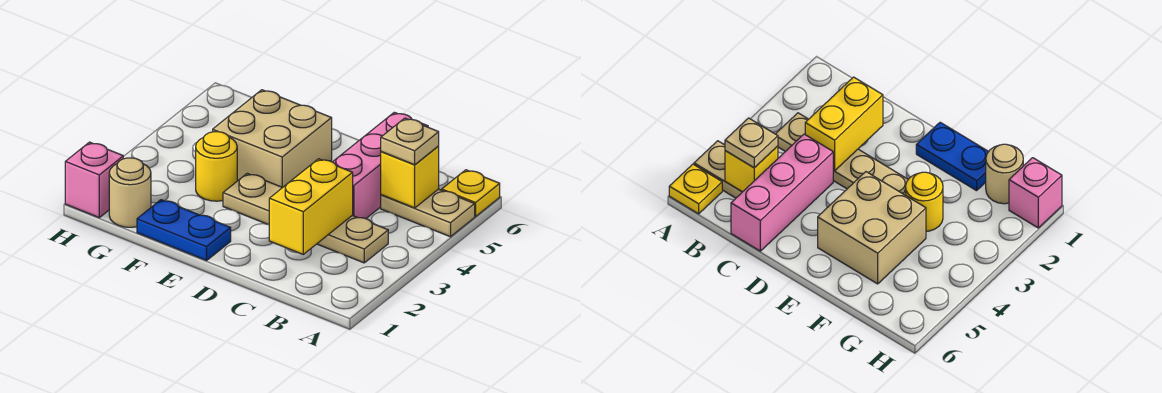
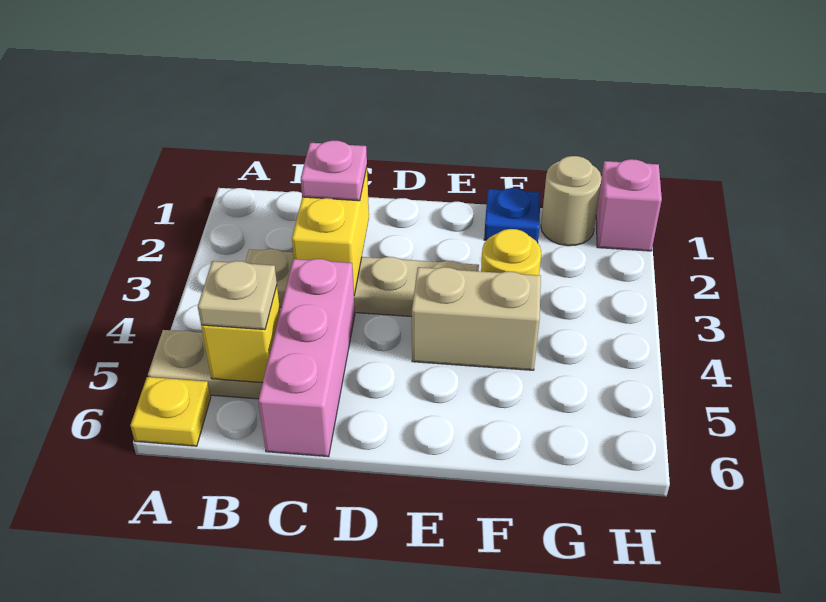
none -> pink 1x1 plate [301,140,367,201]
blue 1x2 plate [137,200,231,261] -> blue 1x1 plate [484,188,540,243]
tan 2x2 brick [213,90,332,187] -> tan 1x2 brick [412,267,541,370]

